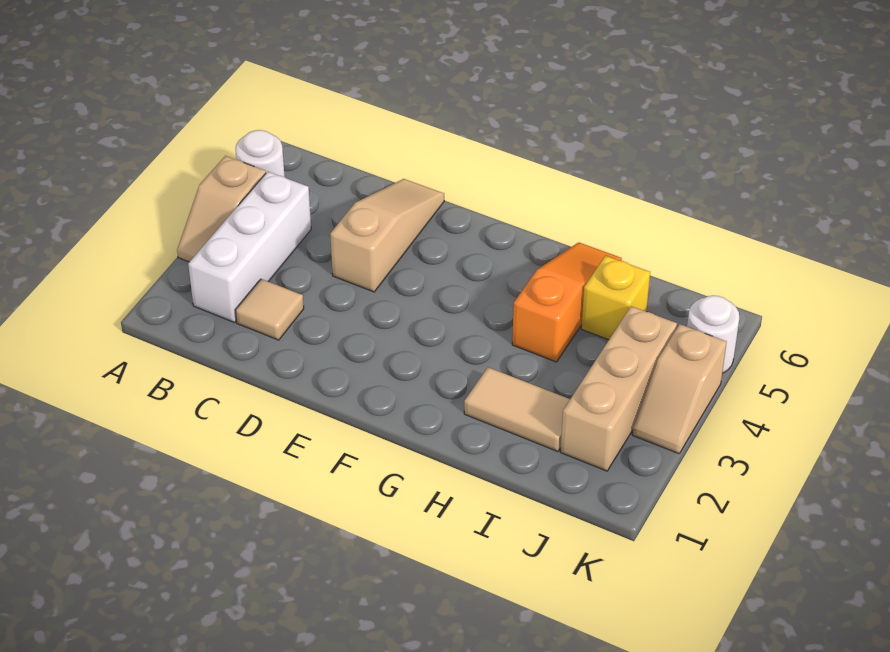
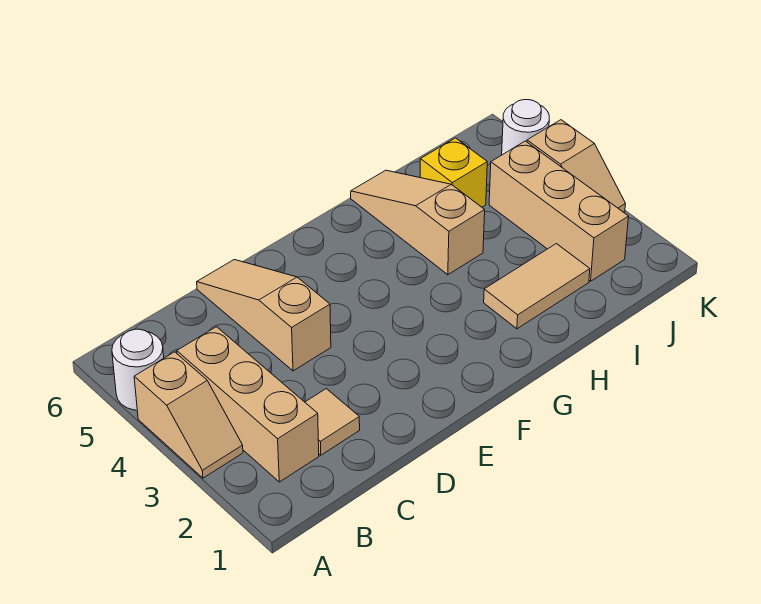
white 1x3 brick [188,172,311,322] -> tan 1x3 brick [177,327,319,482]
orange 1x3 slope [512,242,622,362] -> tan 1x3 slope [351,170,485,275]

